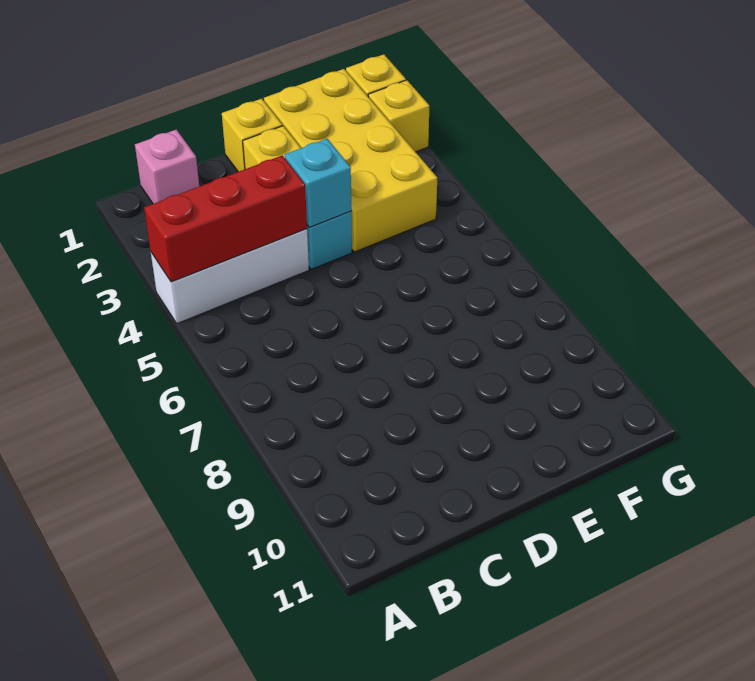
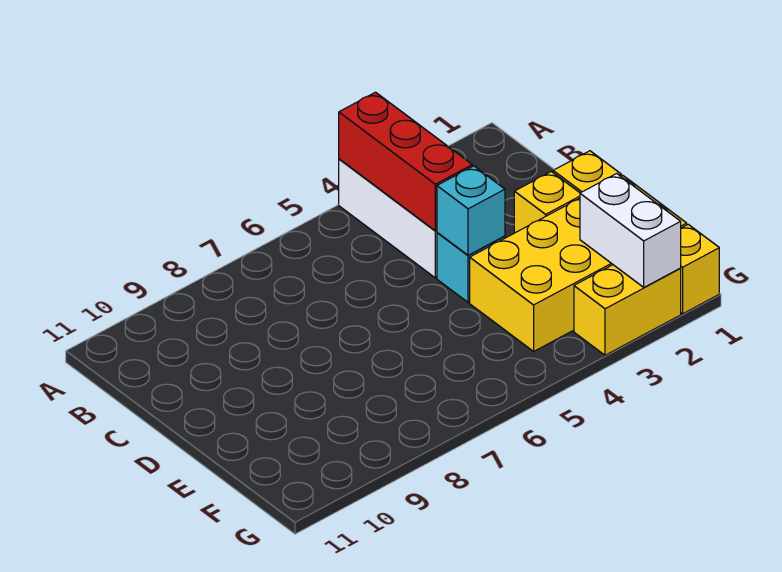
pink 1x1 brick [135,130,199,204] -> none
none -> white 1x2 brick [580,174,681,287]
yellow 1x1 brick [368,80,430,152] -> yellow 1x2 brick [574,265,681,355]

